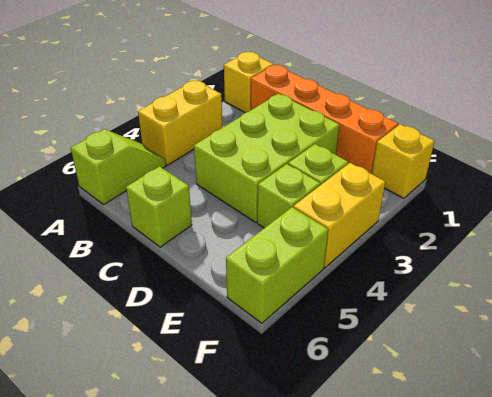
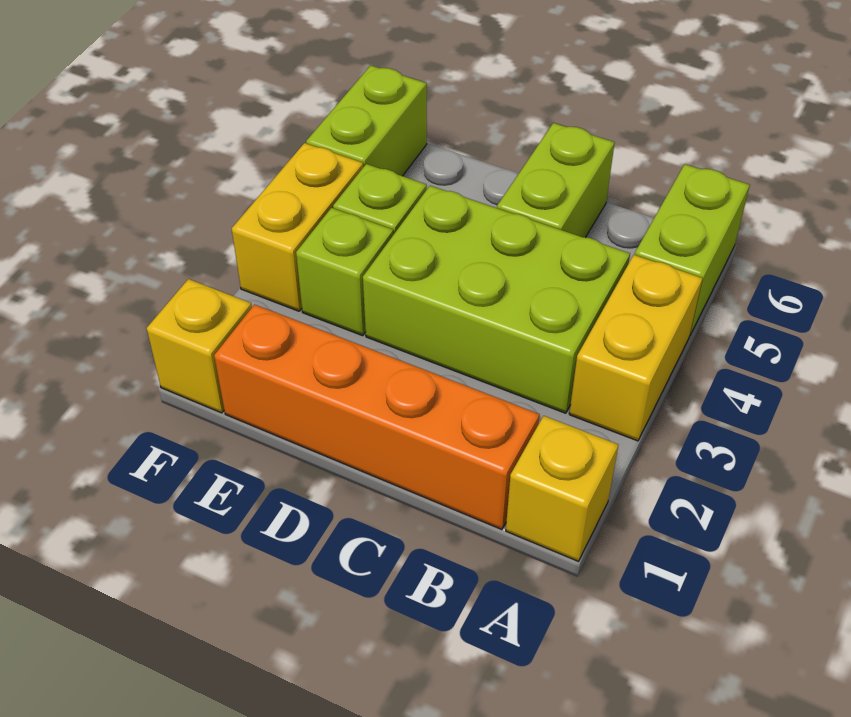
lime 1x2 slope [71,129,166,204] -> lime 1x2 brick [635,164,750,335]
lime 2x3 brick [194,94,340,222] -> lime 2x3 brick turned to [363,186,630,413]
lime 1x1 brick [126,166,192,247] -> lime 1x2 brick [497,123,615,238]

